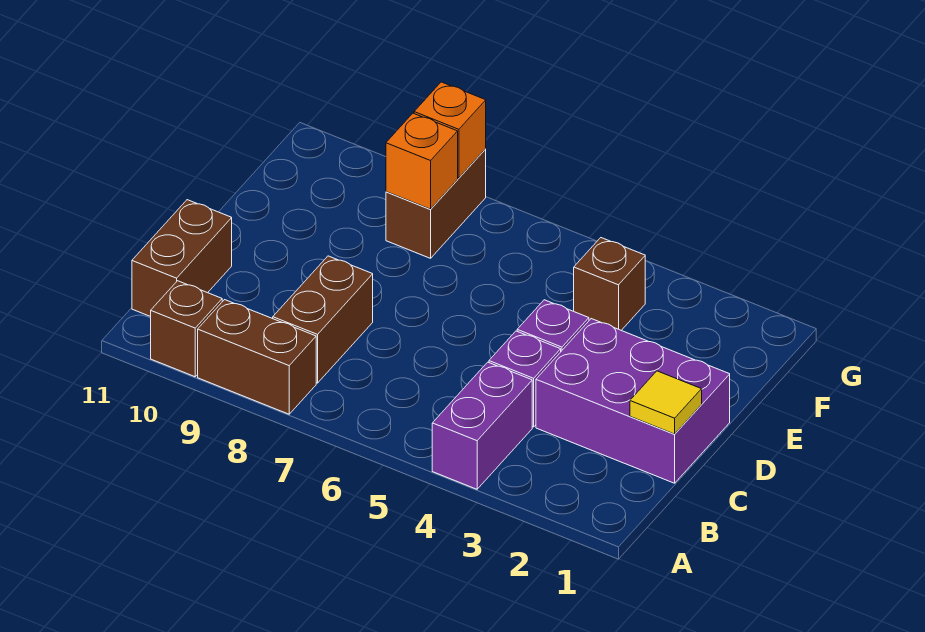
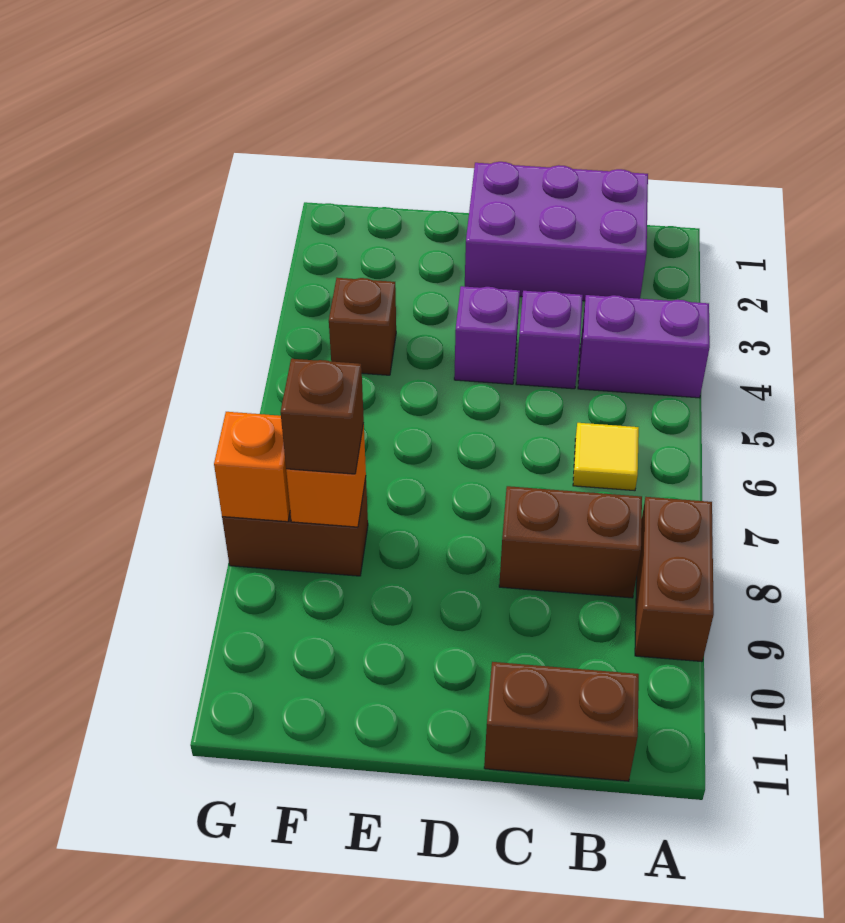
brown 1x1 brick [151,281,222,377] -> brown 1x1 brick moved to [281,359,364,474]
purple 2x3 brick [536,319,730,483] -> purple 2x3 brick turned to [465,162,648,301]
yellow 1x1 tile [630,371,702,434] -> yellow 1x1 tile moved to [573,423,639,491]

